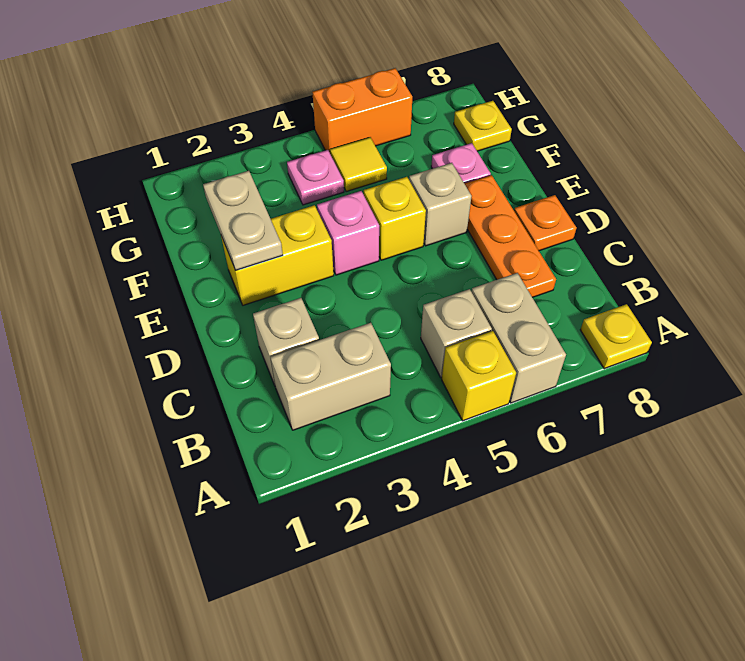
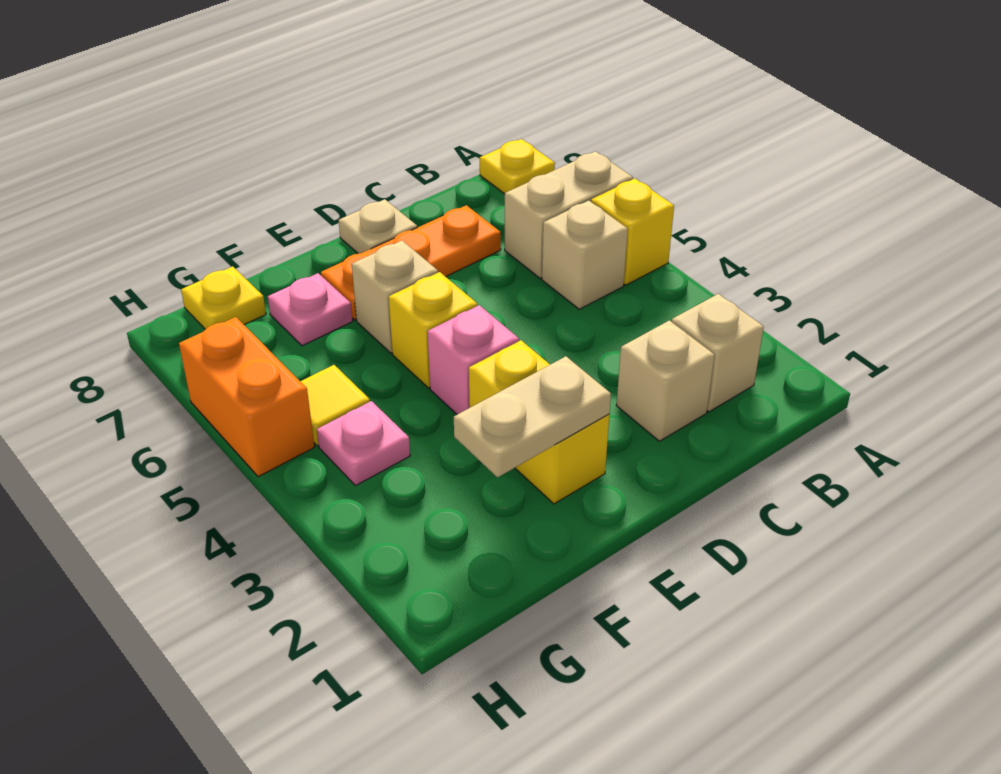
tan 1x2 brick [270,323,391,430] -> tan 1x1 brick [672,294,764,412]
orange 1x1 plate [514,195,577,251] -> tan 1x1 plate [339,199,417,254]

